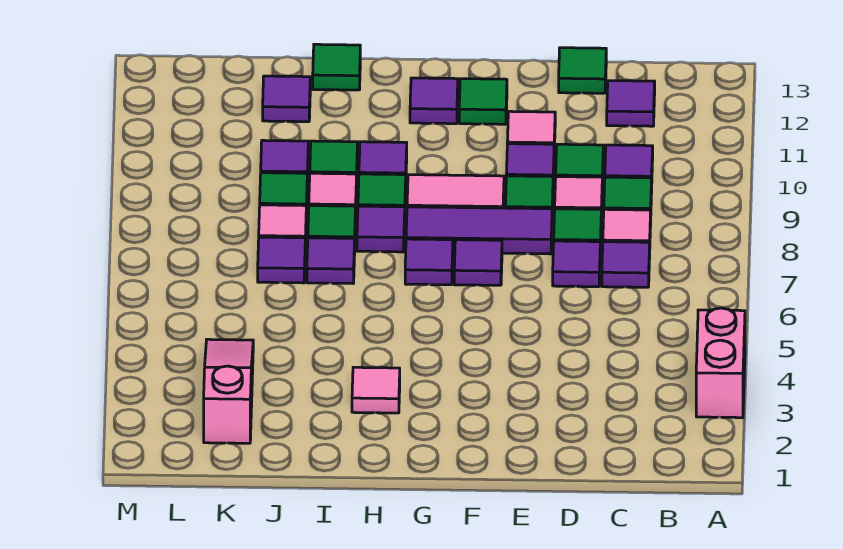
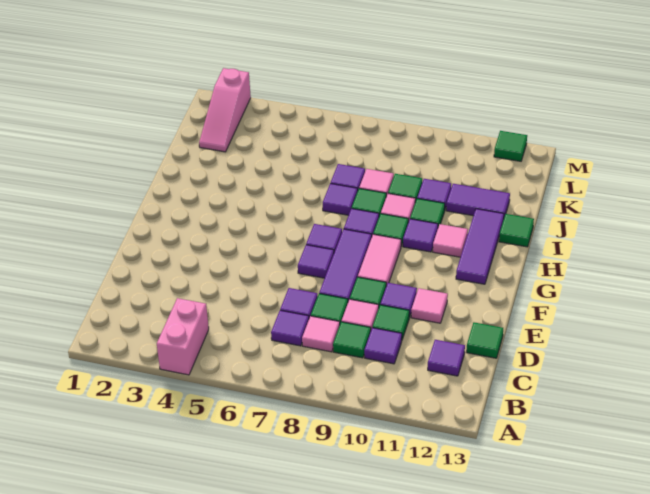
pink 1x2 brick [696,308,745,418] -> pink 1x2 brick turned to [157,298,209,375]
green 1x1 tile [459,79,507,124] -> green 1x1 tile moved to [494,131,527,161]
purple 1x1 tile [410,78,458,124] -> purple 1x3 tile [456,209,504,284]
pink 1x1 tile [352,367,400,413] -> pink 1x1 tile moved to [433,224,468,257]
purple 1x1 tile [263,76,310,122] -> purple 1x2 tile [446,184,510,217]
pink 1x3 slope [204,339,253,443] -> pink 1x3 slope turned to [199,68,251,152]

